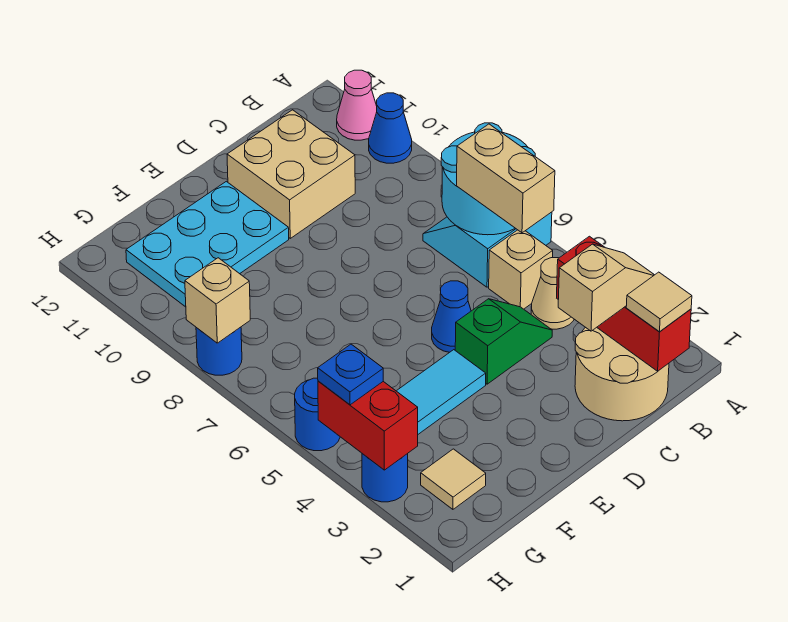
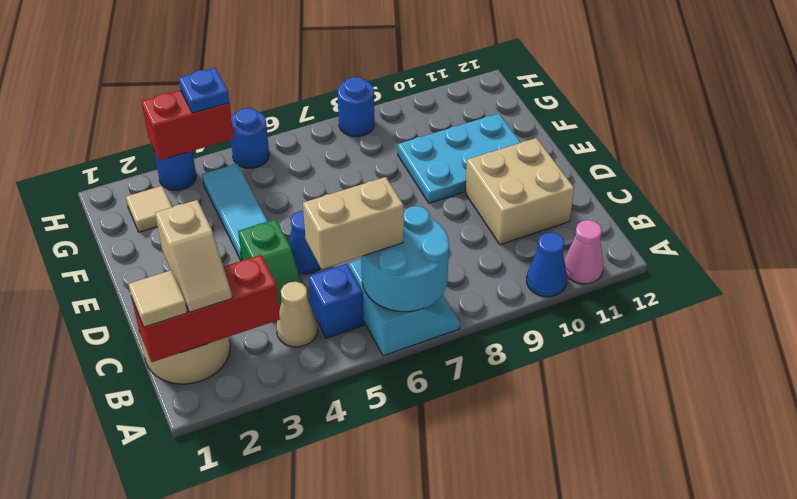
tan 1x1 brick [489,230,553,309] -> blue 1x1 brick [308,264,364,338]
cyan 2x3 plate [126,181,289,307] -> cyan 2x3 plate turned to [398,113,521,203]
tan 1x1 brick [185,258,250,343] -> none

